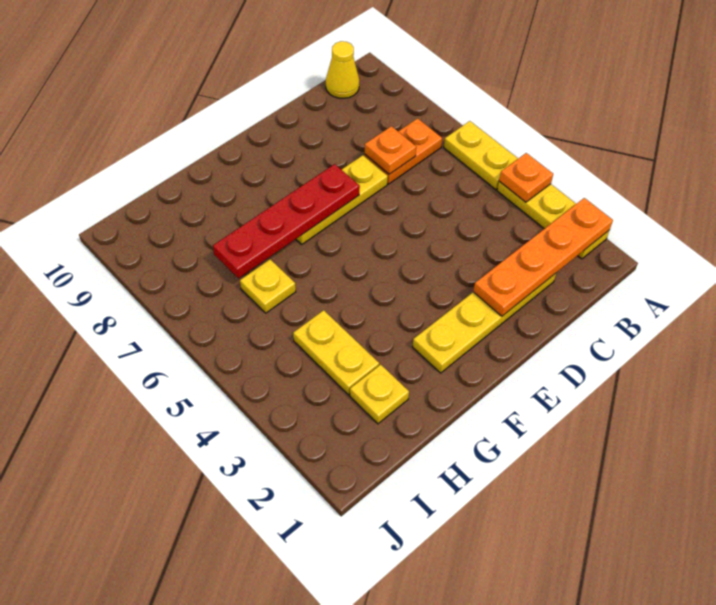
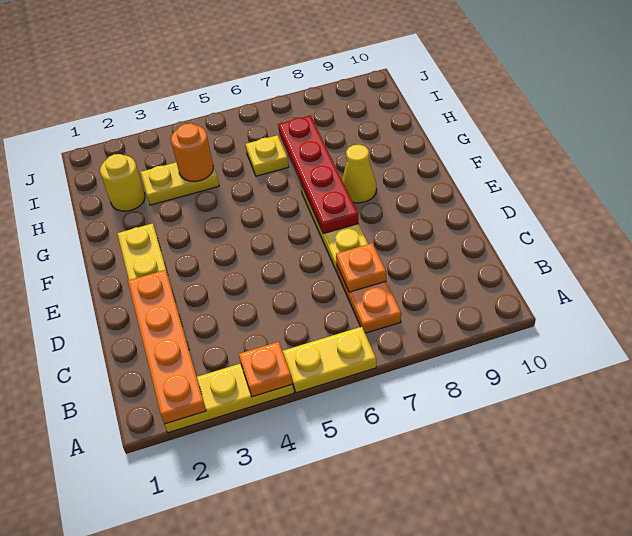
yellow 1x1 cone [326,41,359,98] -> yellow 1x1 cone moved to [342,145,376,203]
yellow 1x1 plate [350,364,409,424] -> yellow 1x1 round brick [100,154,145,211]
none -> orange 1x1 round brick [171,123,213,182]

